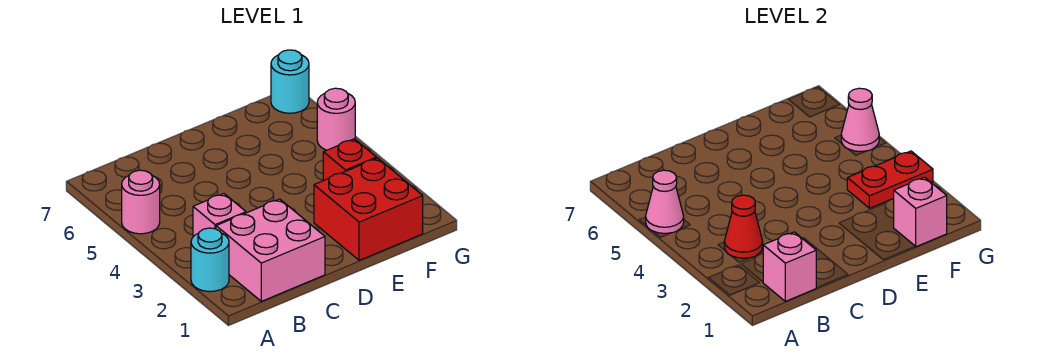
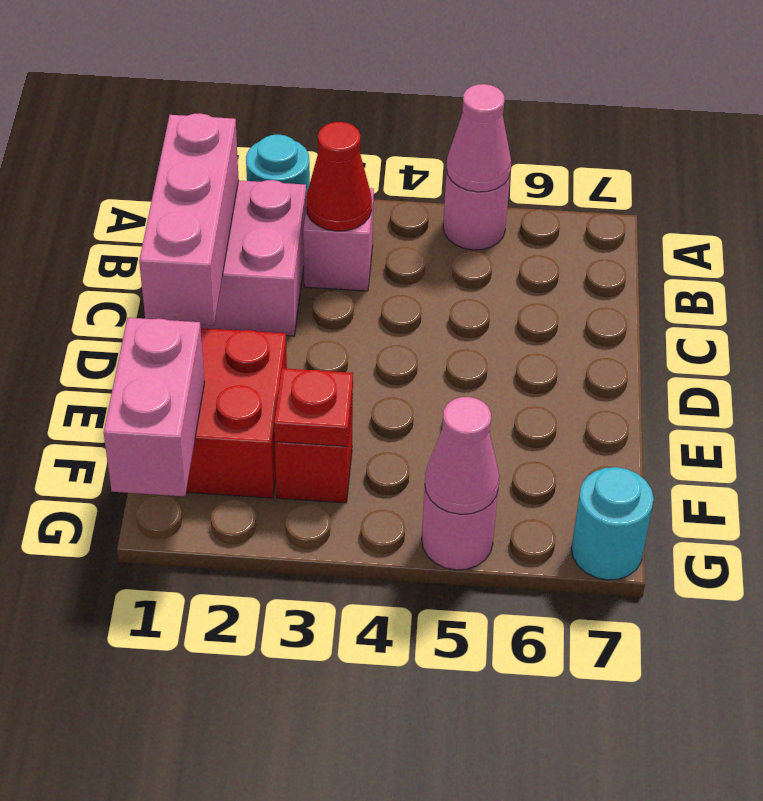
pink 1x1 brick [763,232,816,301] -> pink 1x3 brick [139,113,239,326]
pink 1x1 brick [894,177,947,247] -> pink 1x2 brick [104,318,204,496]
red 1x2 plate [847,151,933,208] -> red 1x1 plate [274,368,353,446]

